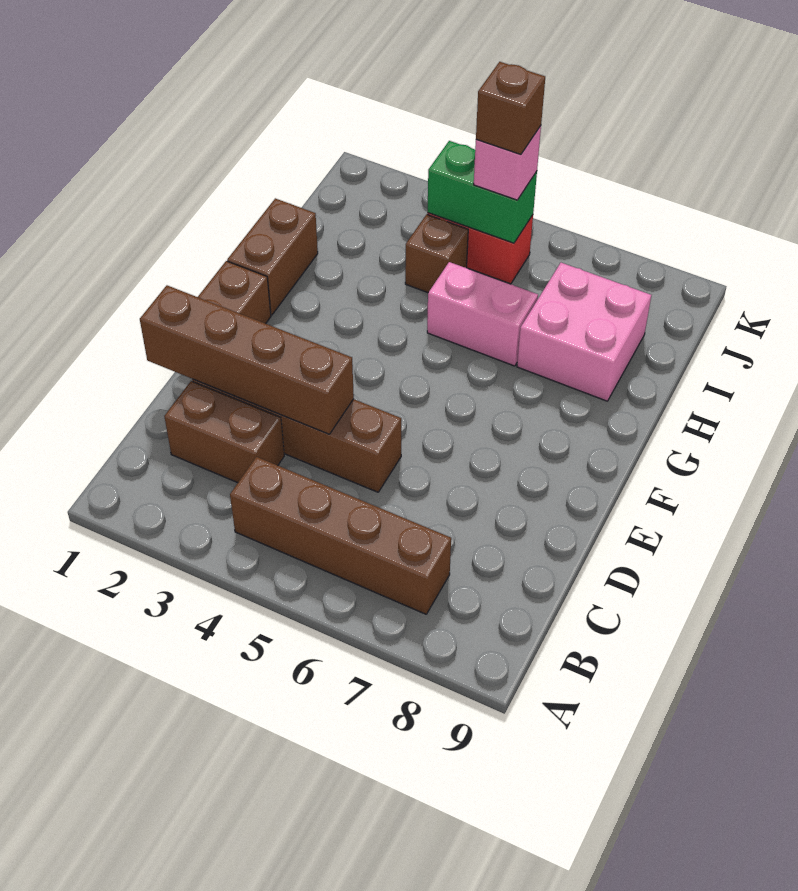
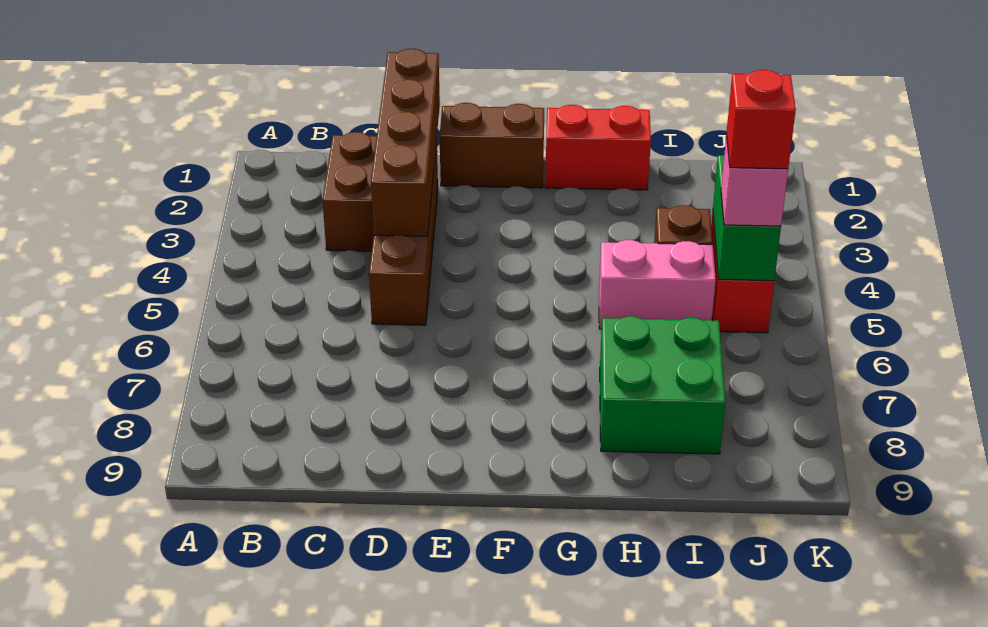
brown 1x4 brick [230,457,451,614] -> none
brown 1x2 brick [227,198,318,315] -> red 1x2 brick [545,105,651,190]
pink 1x2 brick [427,262,538,366] -> pink 1x2 brick turned to [599,240,716,329]
pink 2x2 brick [517,263,651,401] -> green 2x2 brick [600,316,725,454]
brown 1x1 brick [476,62,545,154] -> red 1x1 brick [726,70,796,169]

